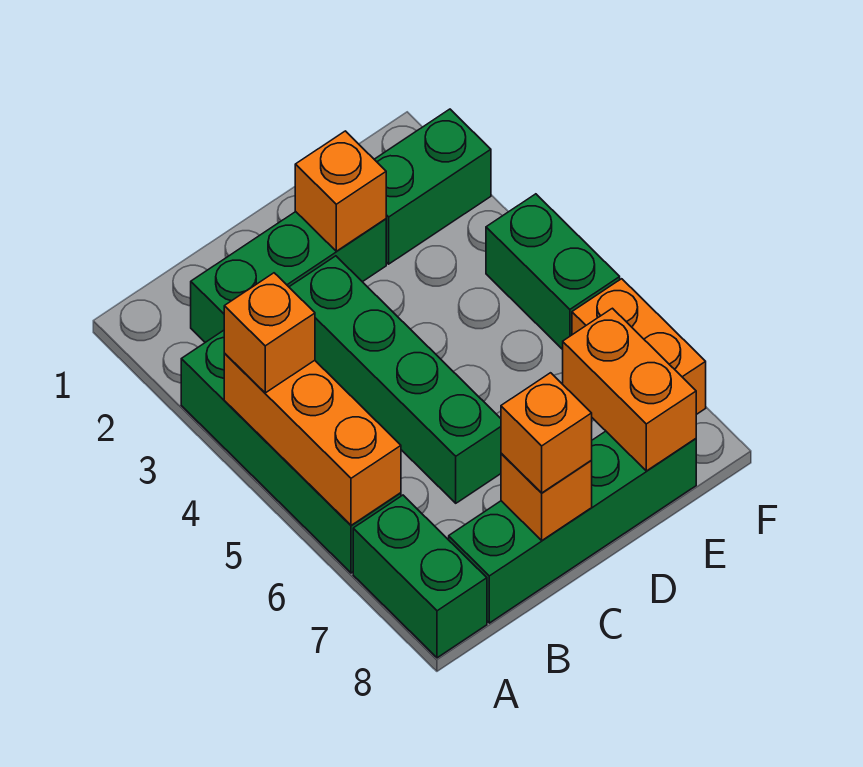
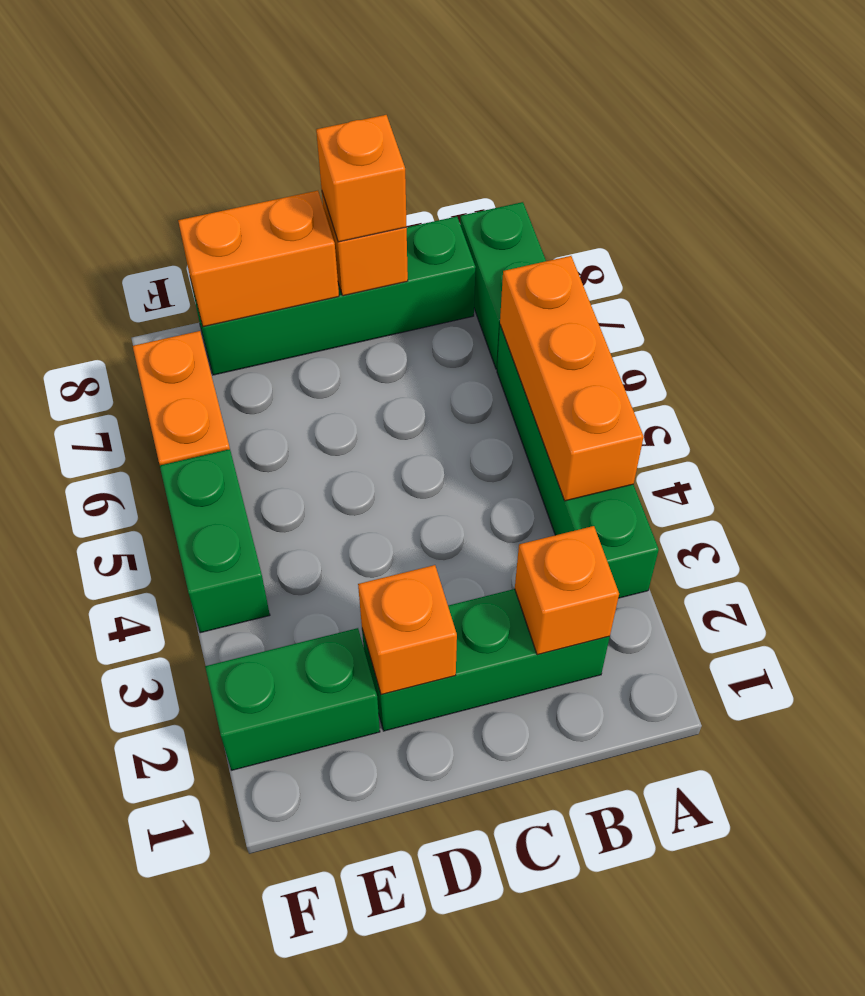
orange 1x1 brick [224,273,315,393] -> orange 1x1 brick moved to [515,526,619,655]
green 1x4 brick [289,256,501,503] -> none
orange 1x2 brick [563,308,696,471] -> orange 1x2 brick turned to [178,191,339,327]

